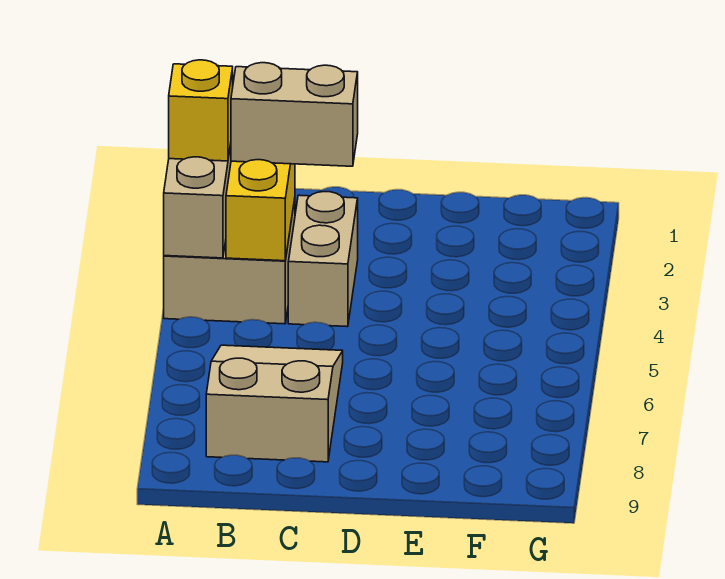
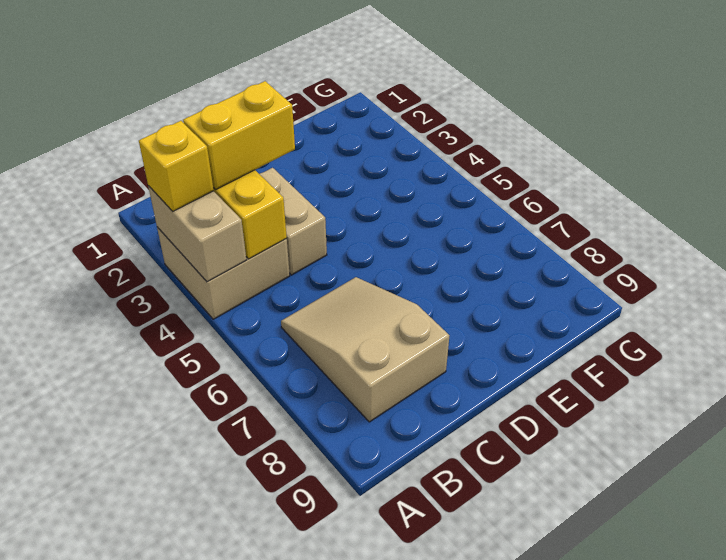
tan 1x2 brick [231,63,358,166] -> yellow 1x2 brick [183,81,295,190]

